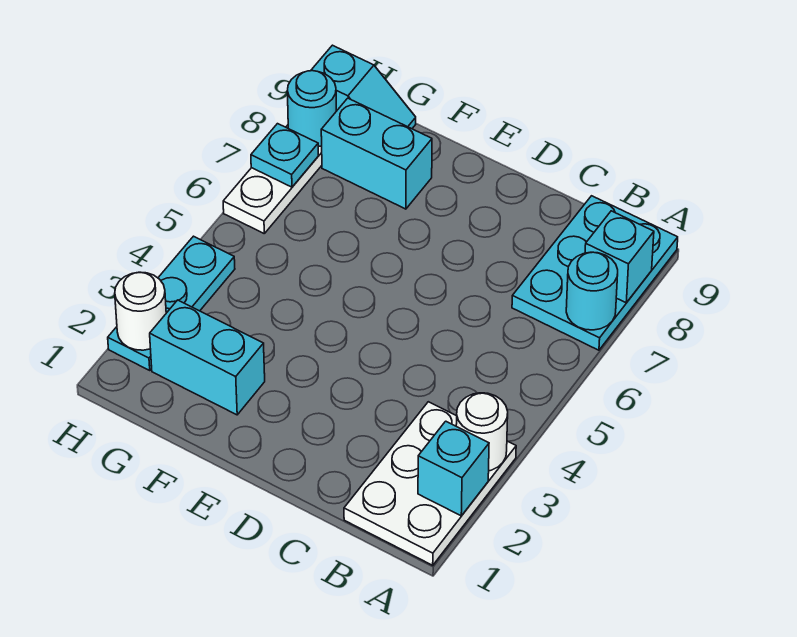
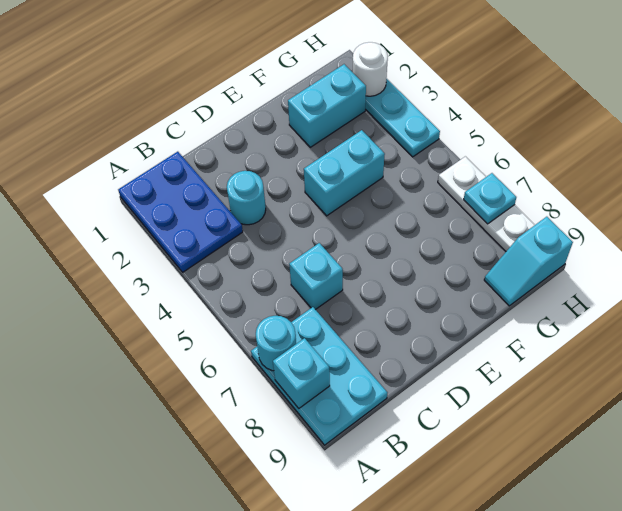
white 2x3 plate [344,402,516,565] -> blue 2x3 plate [118,152,243,272]
cyan 1x1 brick [418,421,489,516] -> cyan 1x1 brick moved to [289,243,343,310]
white 1x1 round brick [456,393,508,471] -> none
cyan 1x2 brick [321,98,432,209] -> cyan 1x2 brick moved to [304,130,385,216]
cyan 1x1 round brick [287,71,336,147] -> cyan 1x1 round brick moved to [227,171,266,225]

